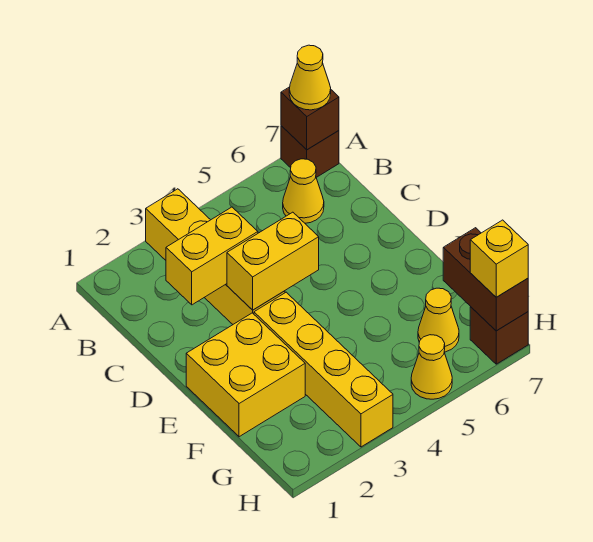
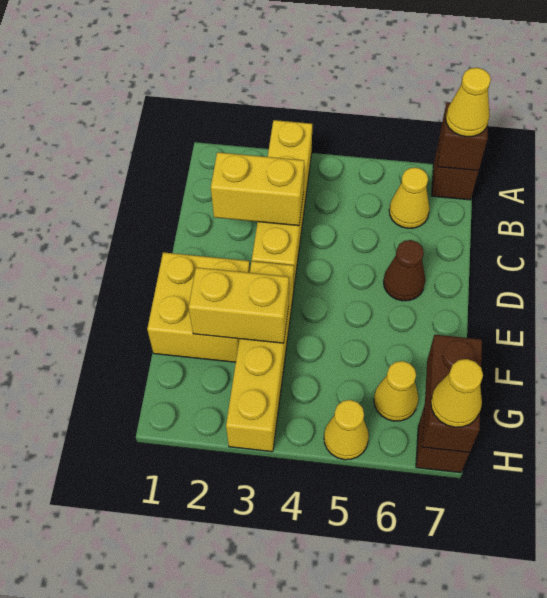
yellow 1x2 brick [227,212,319,310] -> yellow 1x2 brick moved to [189,267,289,343]
none -> brown 1x1 cone [384,240,425,301]
yellow 1x1 brick [470,220,528,297] -> yellow 1x1 cone [431,359,483,427]

